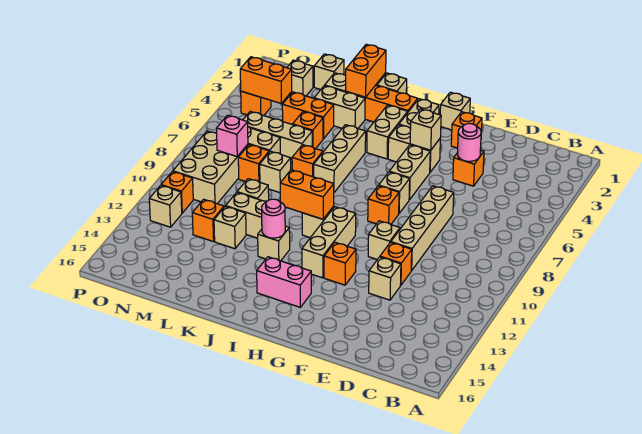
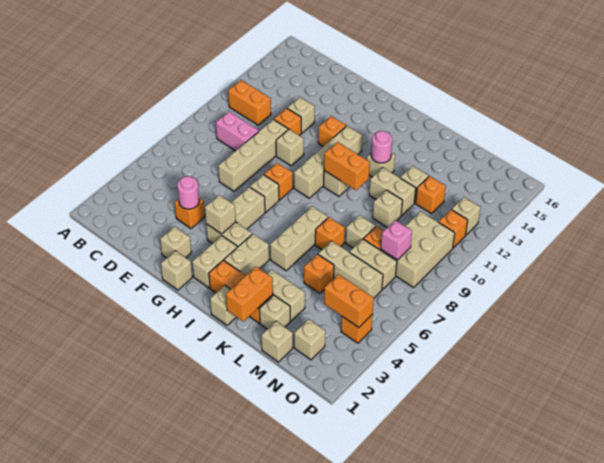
orange 1x1 brick [451,112,482,148] -> tan 1x1 brick [160,227,191,258]
tan 1x3 brick [302,207,356,278] -> tan 1x4 brick [294,126,362,198]
pink 1x2 brick [257,257,311,307] -> pink 1x2 brick moved to [216,112,259,151]
orange 1x2 brick [282,92,334,139] -> orange 1x2 brick moved to [228,80,271,125]

